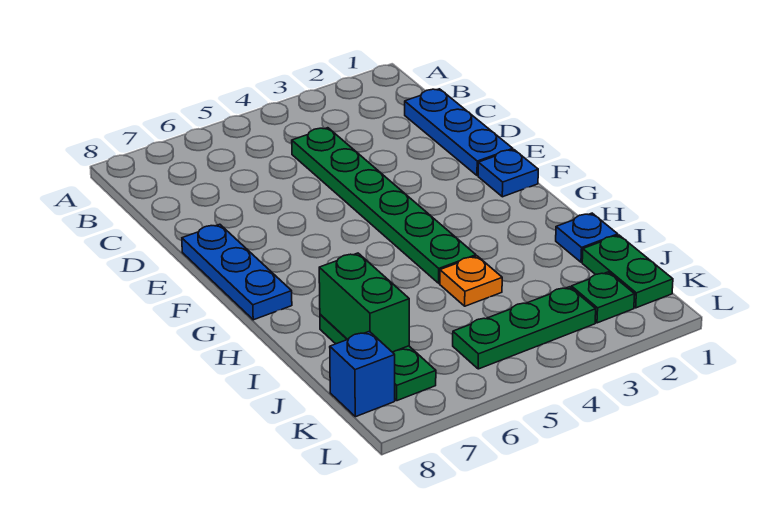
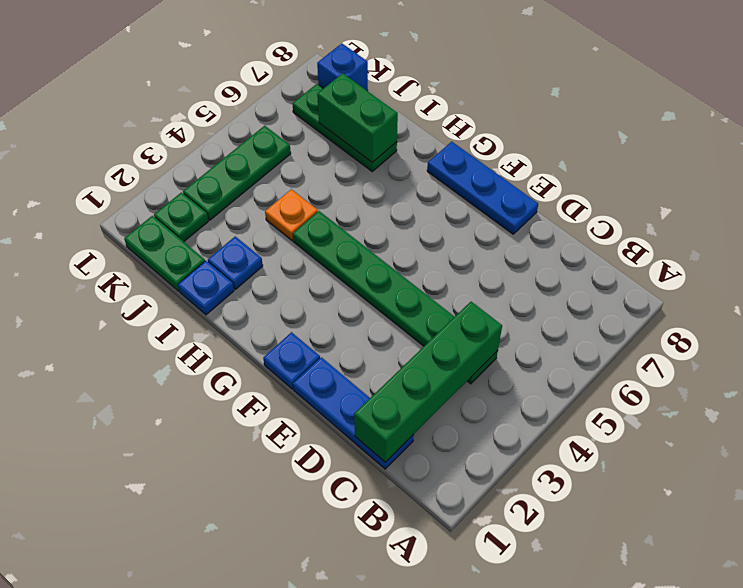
none -> green 1x4 brick [354,302,502,462]
none -> blue 1x1 plate [208,236,263,289]

